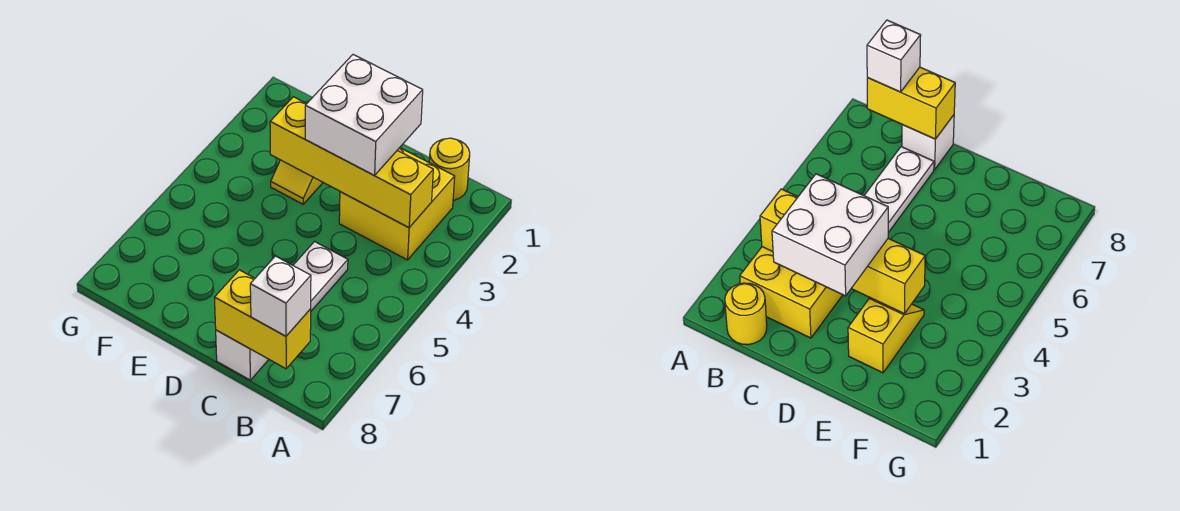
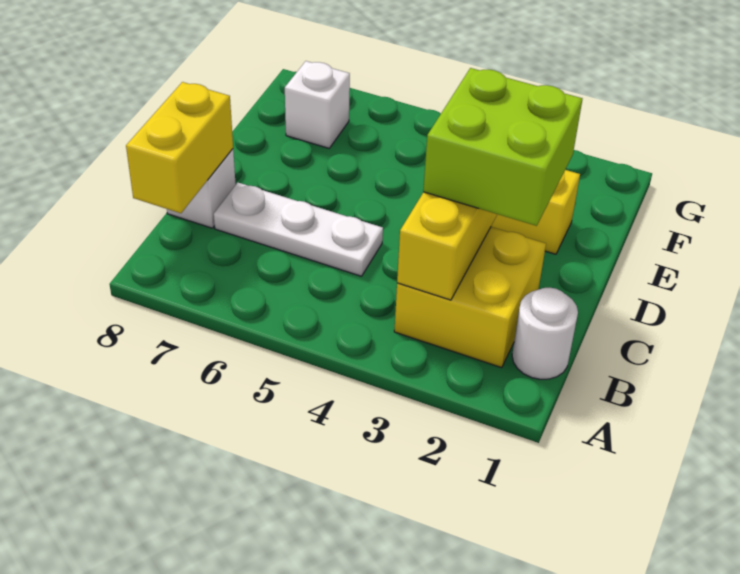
yellow 1x1 round brick [429,138,470,200] -> white 1x1 round brick [512,288,578,379]
white 1x1 brick [250,256,311,336] -> white 1x1 brick moved to [285,61,350,148]
white 2x2 brick [305,55,423,175] -> lime 2x2 brick [423,68,582,226]

